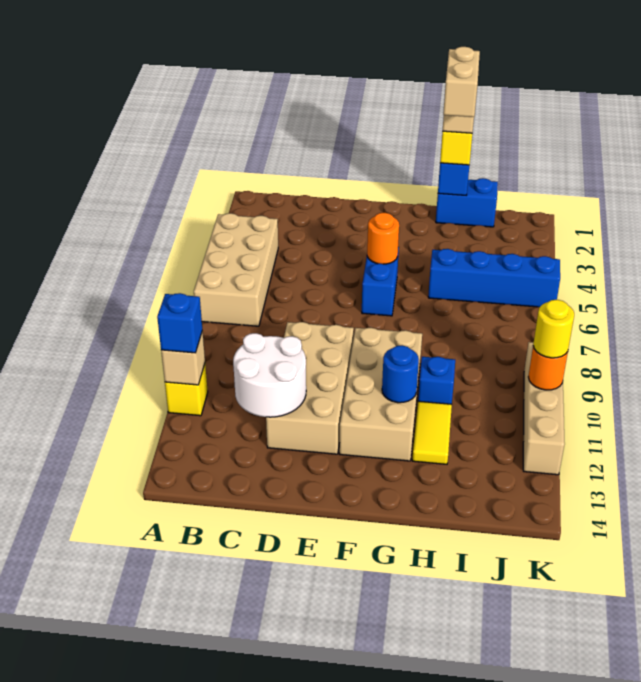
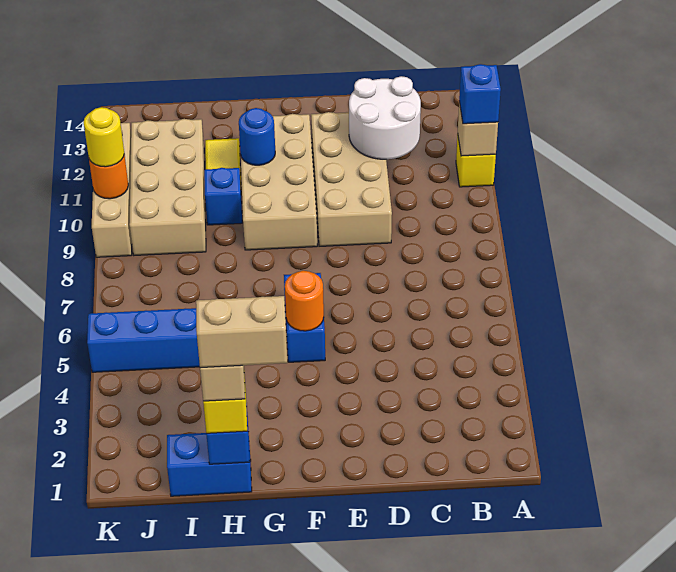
tan 2x4 brick [194,213,278,326] -> tan 2x4 brick moved to [129,119,206,255]
tan 1x2 brick [443,47,480,117] -> tan 1x2 brick turned to [196,296,287,368]

